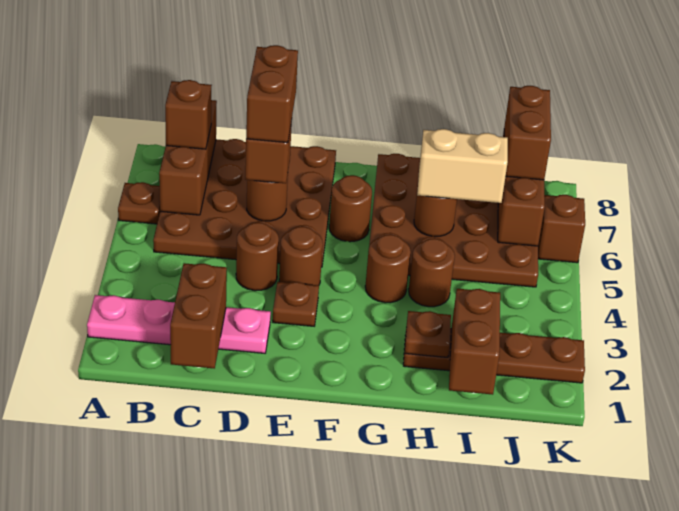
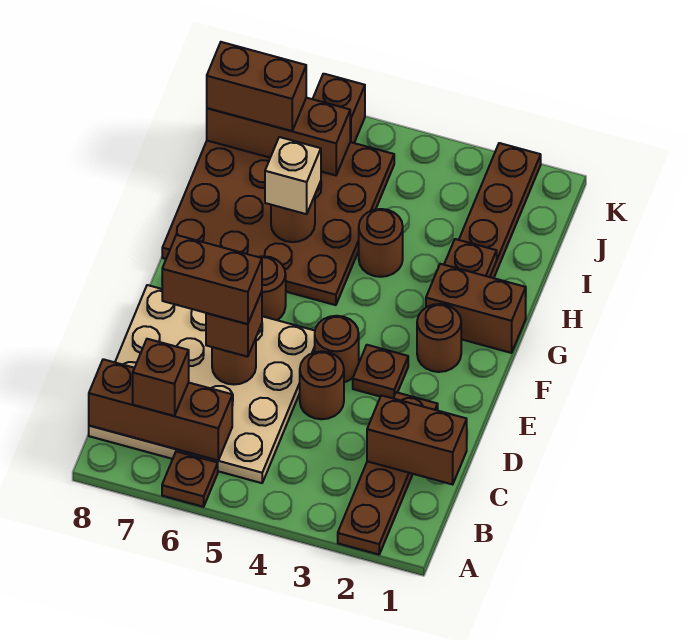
pink 1x4 plate [87,295,271,353] -> brown 1x4 plate [338,392,438,555]
brown 4x4 plate [153,139,336,267] -> tan 4x4 plate [89,285,315,483]
brown 1x1 round brick [365,234,411,303] -> brown 1x1 round brick moved to [417,304,461,372]
tan 1x2 brick [417,129,508,203] -> tan 1x1 brick [265,137,321,214]
brown 1x2 brick [449,289,500,395] -> brown 1x2 brick moved to [426,264,526,353]

